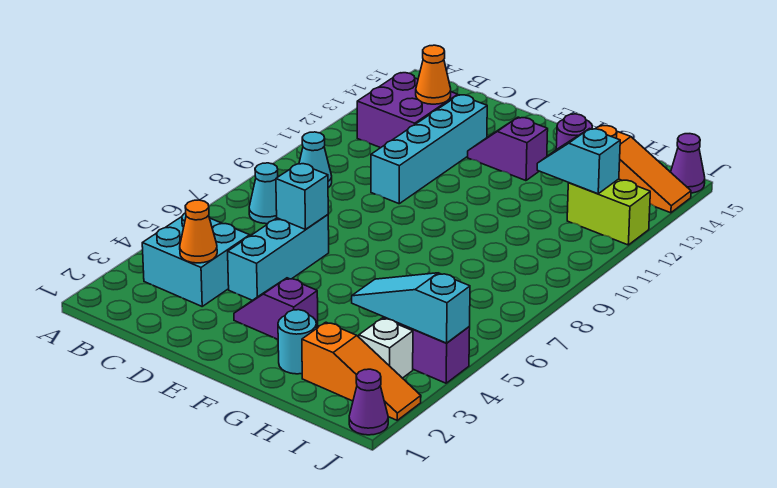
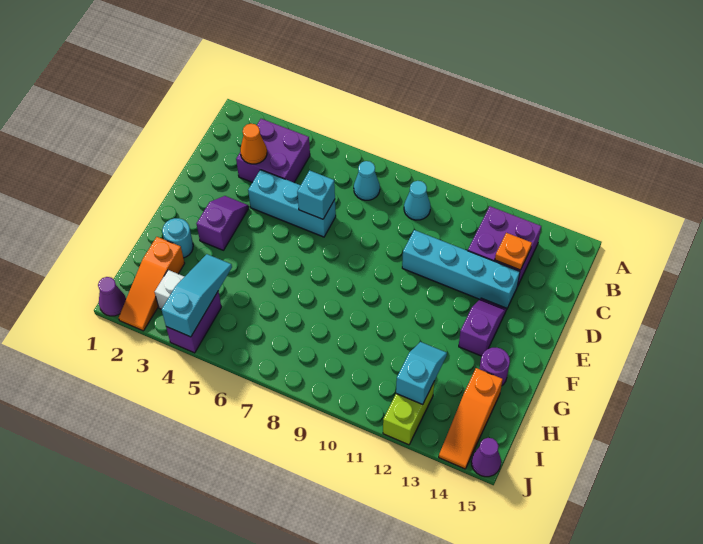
cyan 2x2 brick [142,213,250,306] -> purple 2x2 brick [236,119,310,183]
orange 1x1 cone [416,45,451,104] -> orange 1x1 plate [495,233,532,270]

